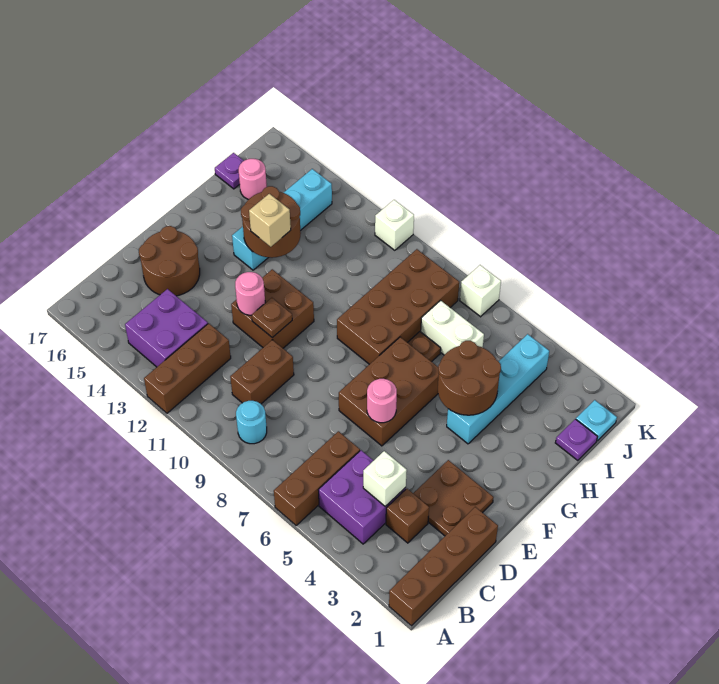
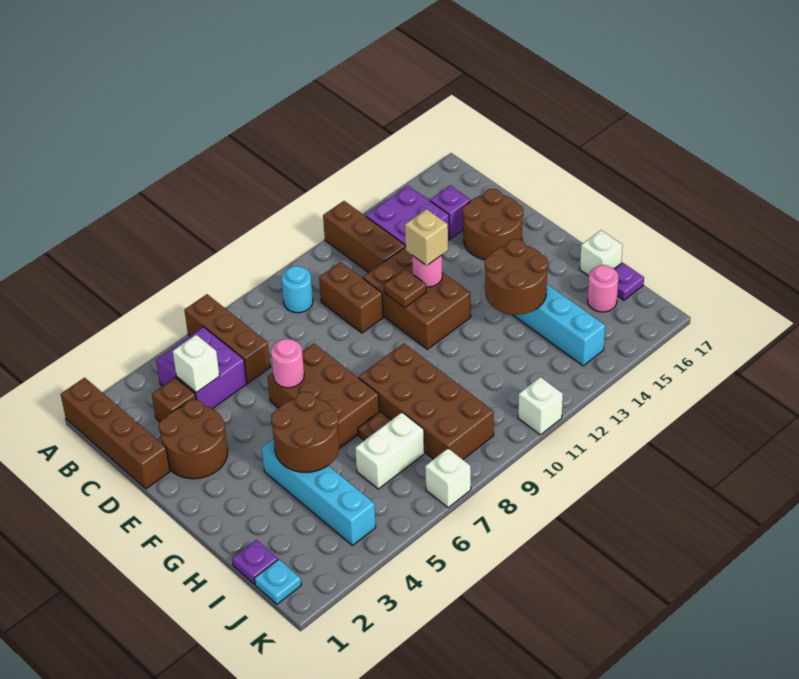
none -> purple 1x1 brick [430,186,470,239]
brown 2x2 plate [413,460,494,536] -> brown 2x2 round brick [159,400,228,479]
brown 2x2 brick [231,269,314,348] -> brown 2x3 brick [363,247,471,349]
tan 1x1 brick [249,194,291,247] -> tan 1x1 brick moved to [405,209,448,265]
none -> white 1x1 brick [580,230,623,276]

